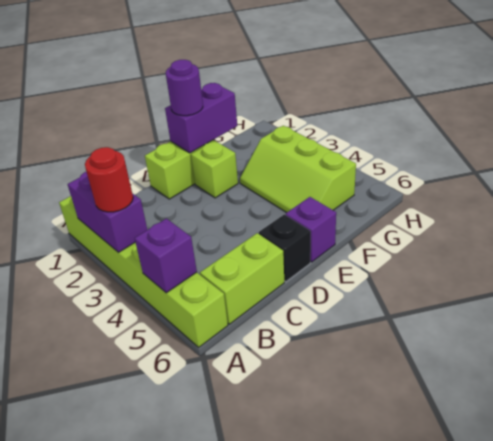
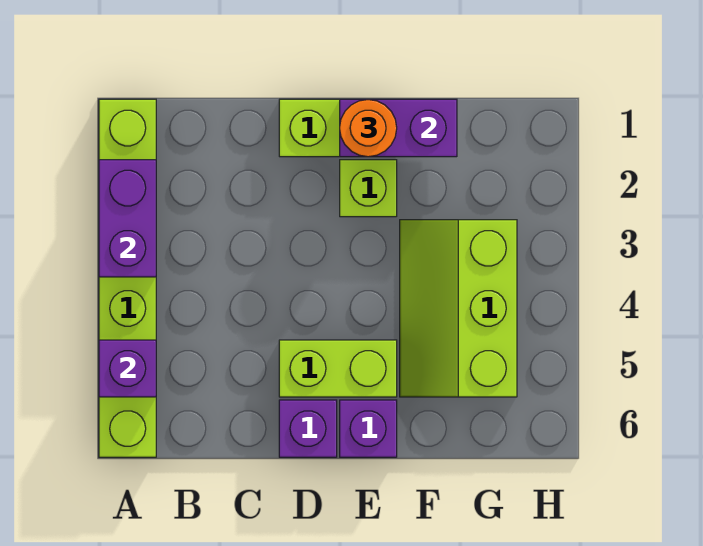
red 1x1 round brick [85,147,133,212] -> none
lime 1x2 brick [200,233,284,324] -> lime 1x2 brick moved to [279,340,397,397]
black 1x1 brick [259,214,311,282] -> purple 1x1 brick [279,400,337,457]
purple 1x1 round brick [166,60,203,116] -> orange 1x1 round brick [340,99,397,157]

